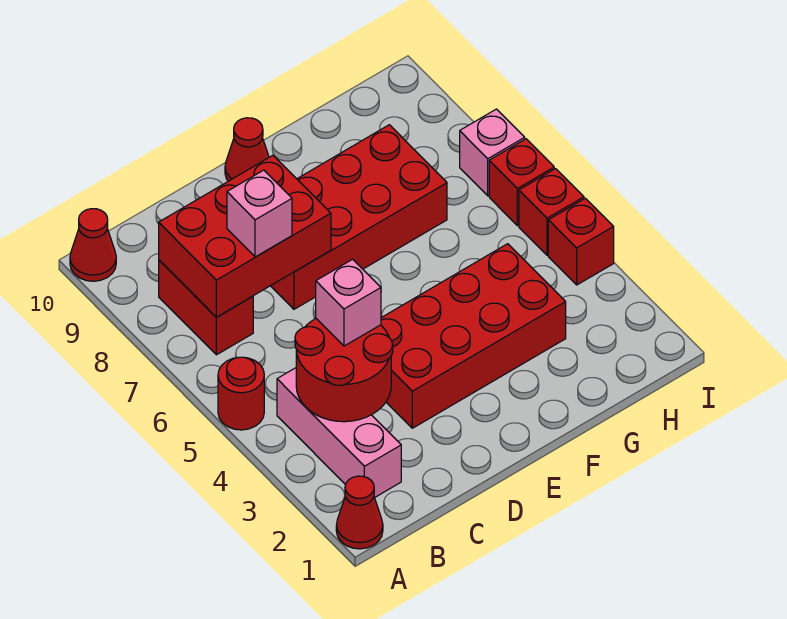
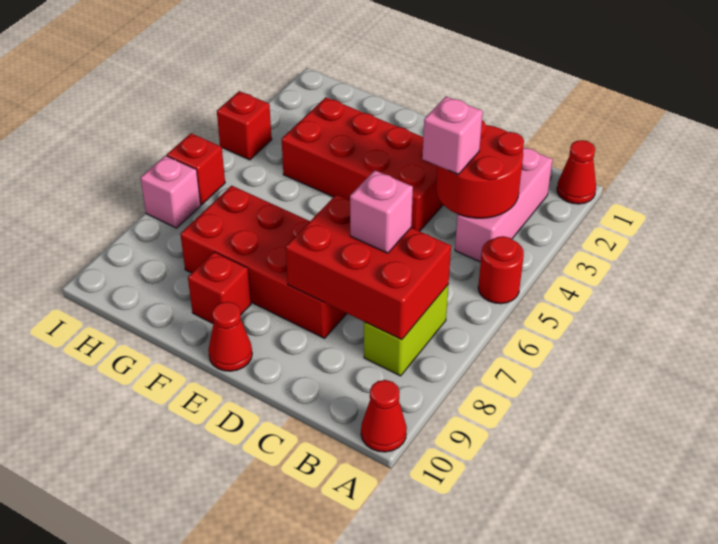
red 1x2 brick [159,260,253,355] -> lime 1x2 brick [364,285,448,376]
red 1x1 brick [519,169,584,255] -> red 1x1 brick moved to [188,252,251,323]

